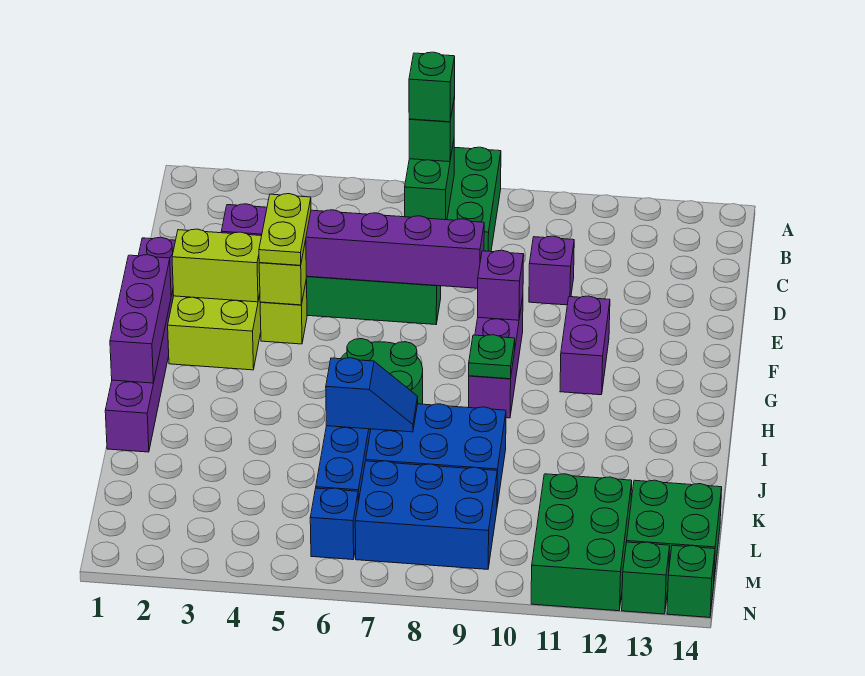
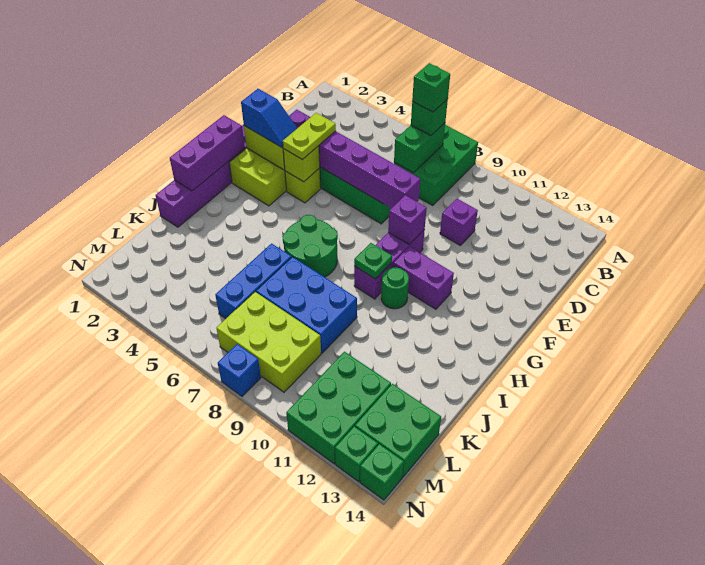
purple 1x2 brick [560,296,610,395] -> purple 1x2 brick turned to [393,247,454,309]
none -> green 1x1 round brick [381,268,409,309]
blue 1x2 slope [326,358,418,432] -> blue 1x2 slope moved to [241,89,297,147]
blue 2x3 brick [355,461,497,569] -> lime 2x3 brick [216,292,321,392]
blue 1x1 brick [310,488,358,560] -> blue 1x1 brick moved to [218,344,261,396]

